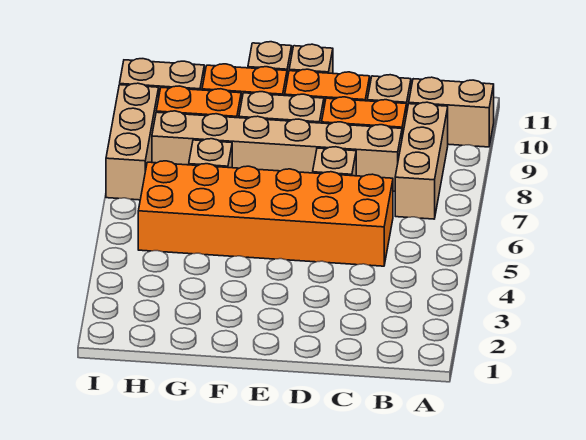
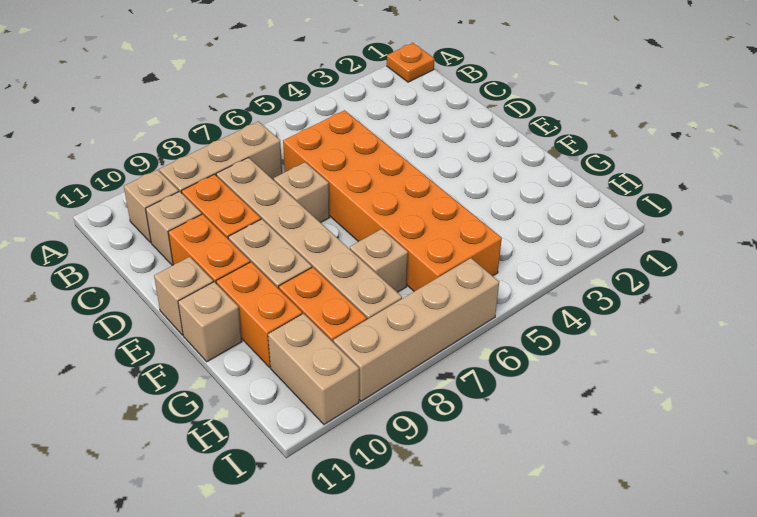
none -> orange 1x1 plate [387,43,435,82]
tan 1x2 brick [409,77,494,147] -> tan 1x1 brick [124,170,179,243]
tan 1x3 brick [106,83,159,200] -> tan 1x4 brick [333,258,499,401]

